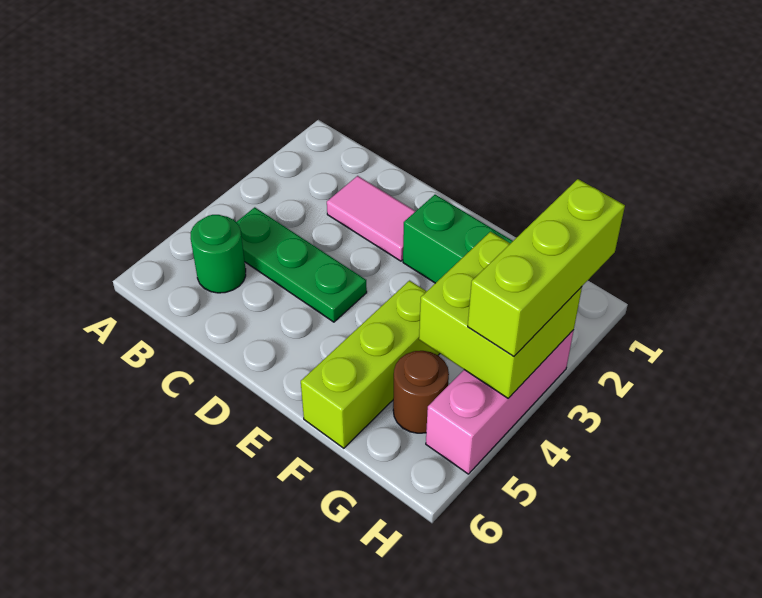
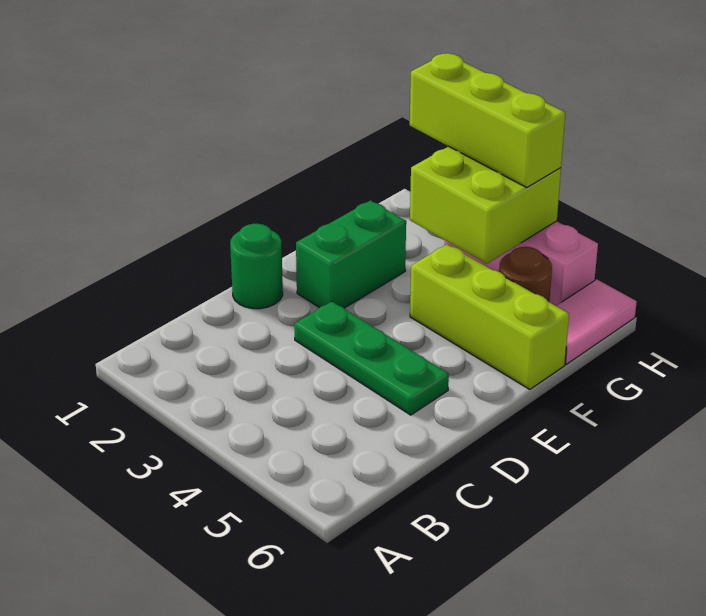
green 1x3 plate [236,207,367,322] -> green 1x3 plate turned to [294,301,449,415]
green 1x1 round brick [191,215,246,293] -> green 1x1 round brick moved to [230,224,283,309]
pink 1x2 tile [327,176,416,261] -> pink 1x2 tile moved to [557,279,637,364]

